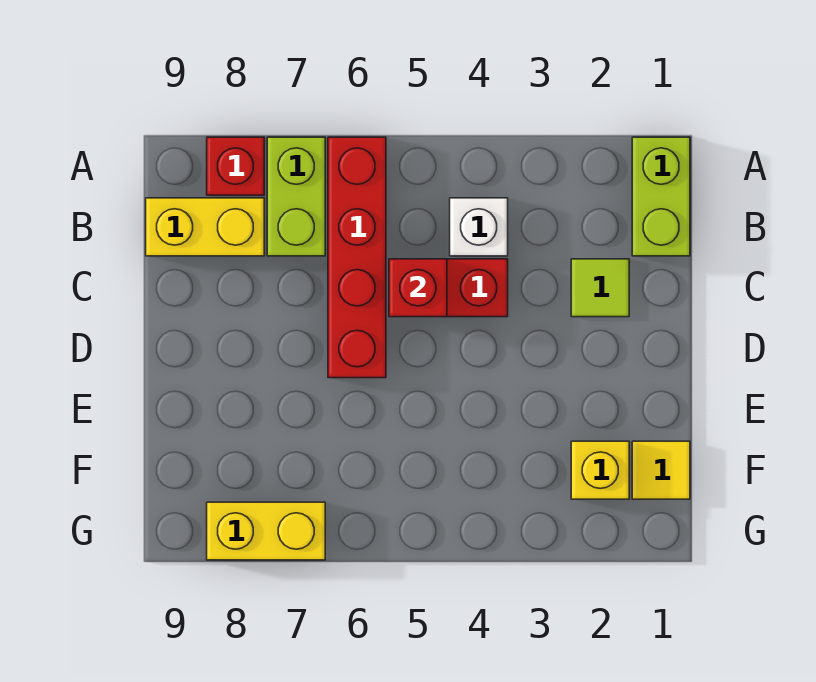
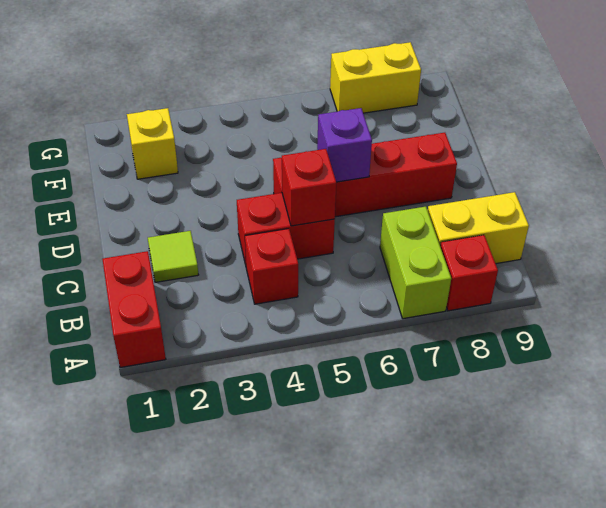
lime 1x2 brick [632,137,690,256] -> red 1x2 brick [102,251,166,368]
red 1x4 brick [328,137,386,378] -> red 1x4 brick turned to [273,133,457,217]
white 1x1 brick [450,198,508,256] -> red 1x1 brick [245,229,298,304]
none -> purple 1x1 brick [317,108,372,182]
yellow 1x1 tile [632,441,690,499] -> none

